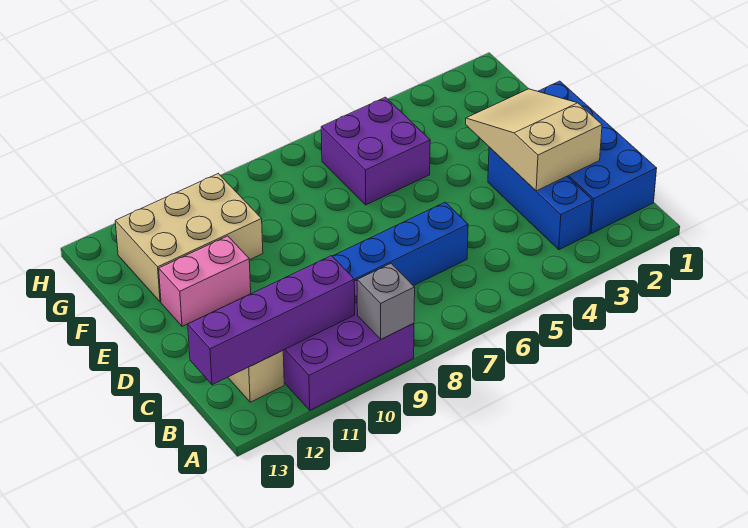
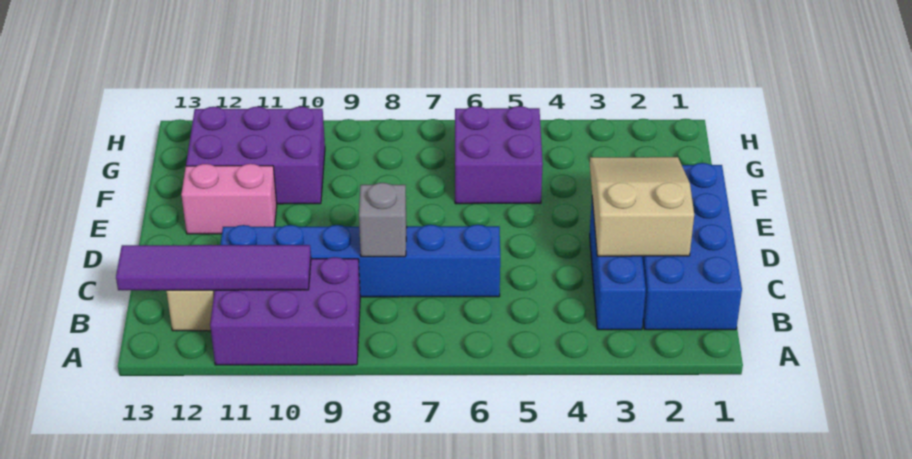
grey 1x1 brick [357,264,415,339] -> grey 1x1 brick moved to [359,183,407,257]
purple 1x4 brick [188,256,355,385] -> purple 1x4 tile [116,245,311,291]
tan 2x3 brick [115,174,263,302] -> purple 2x3 brick [186,107,325,204]

